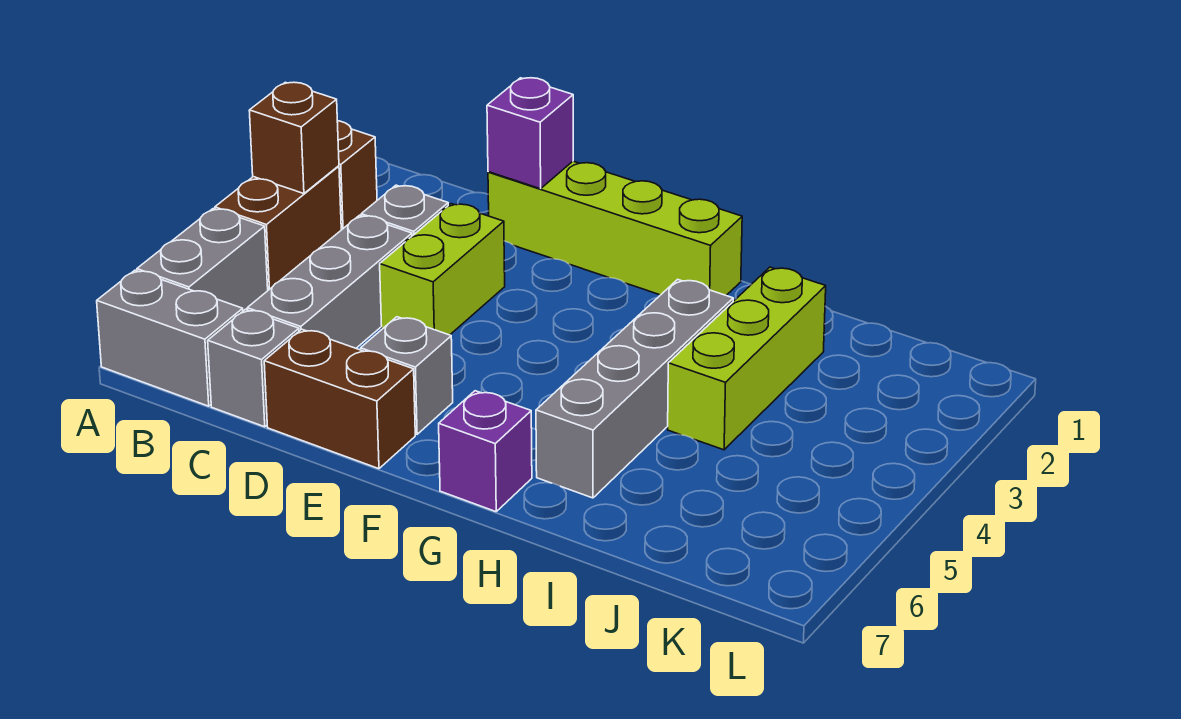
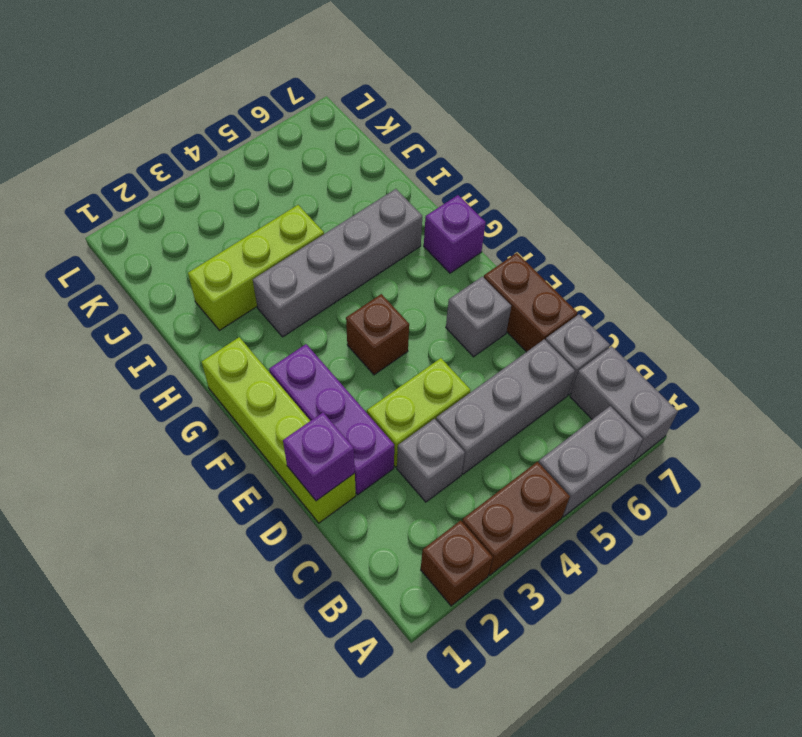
brown 1x1 brick [249,82,339,194] -> brown 1x1 brick moved to [346,294,409,375]
none -> purple 1x3 brick [269,344,394,495]

